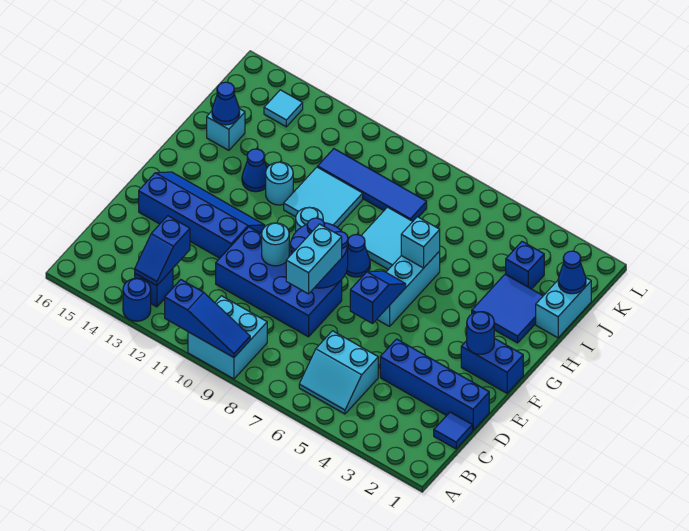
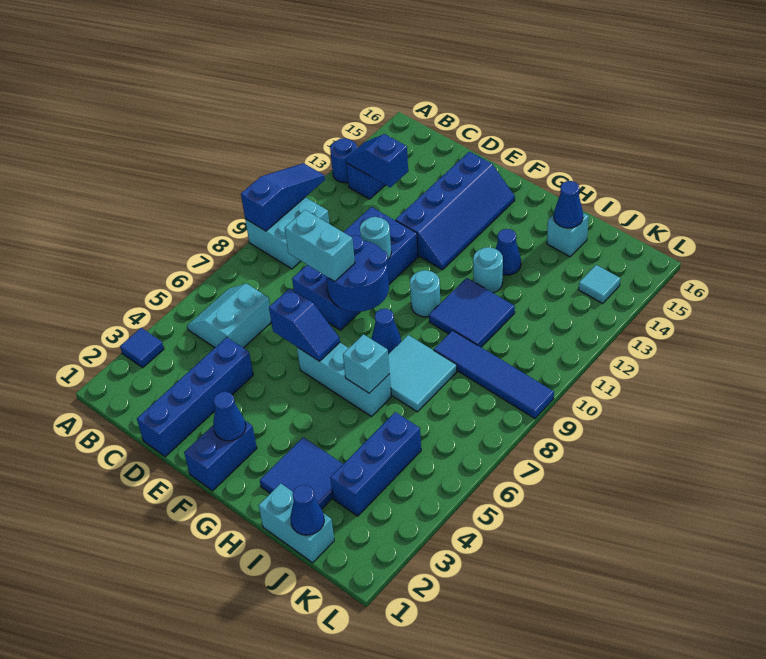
blue 1x3 slope [165,280,250,358] -> blue 1x3 slope turned to [241,163,325,231]
blue 1x1 tile [434,412,472,449] -> blue 1x1 tile moved to [120,328,164,368]
blue 1x1 round brick [467,312,494,354] -> blue 1x1 cone [213,392,246,441]
cyan 2x2 tile [284,167,363,227] -> blue 2x2 tile [429,278,515,347]
blue 1x1 brick [506,242,544,289] -> blue 1x3 brick [330,412,421,516]
blue 1x4 tile [318,149,427,221] -> blue 1x4 tile turned to [434,330,554,419]

